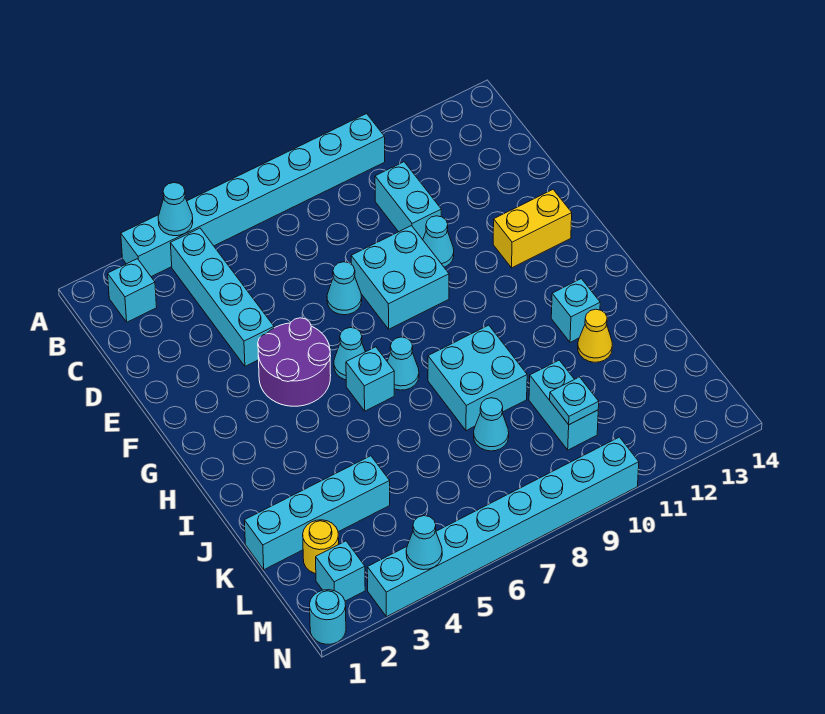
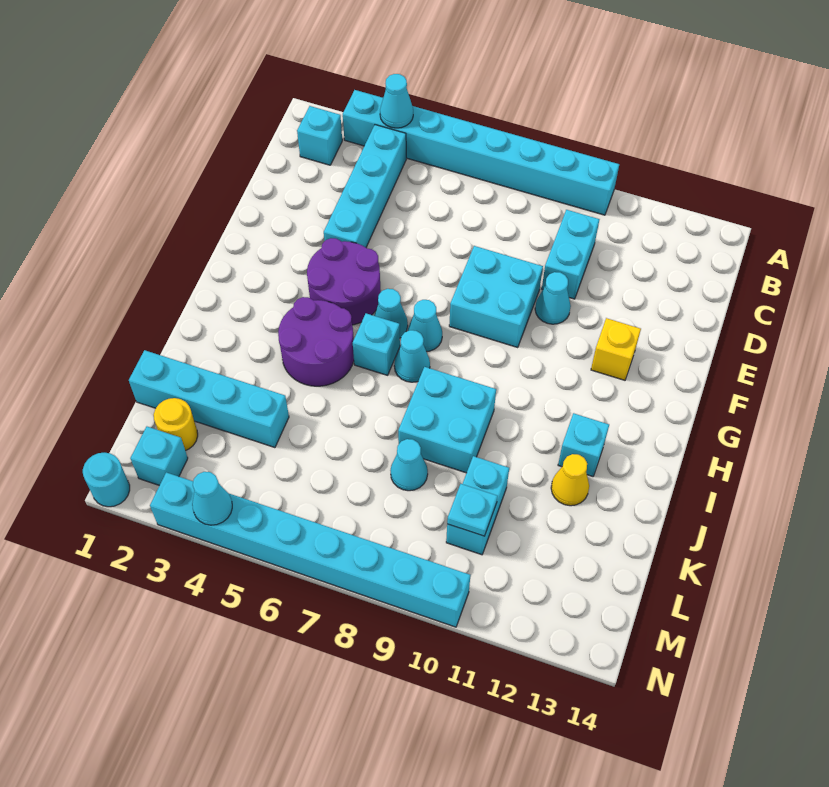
cyan 1x1 cone [327,262,362,315] -> cyan 1x1 cone moved to [408,300,442,352]
yellow 1x2 brick [493,190,572,268] -> yellow 1x1 brick [591,318,641,380]
none -> purple 2x2 round brick [278,297,354,386]

